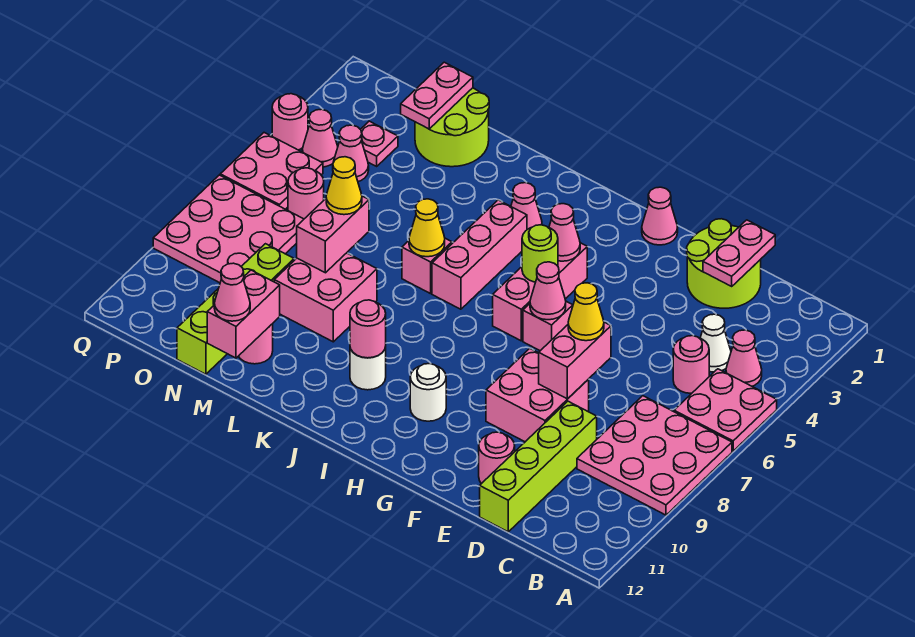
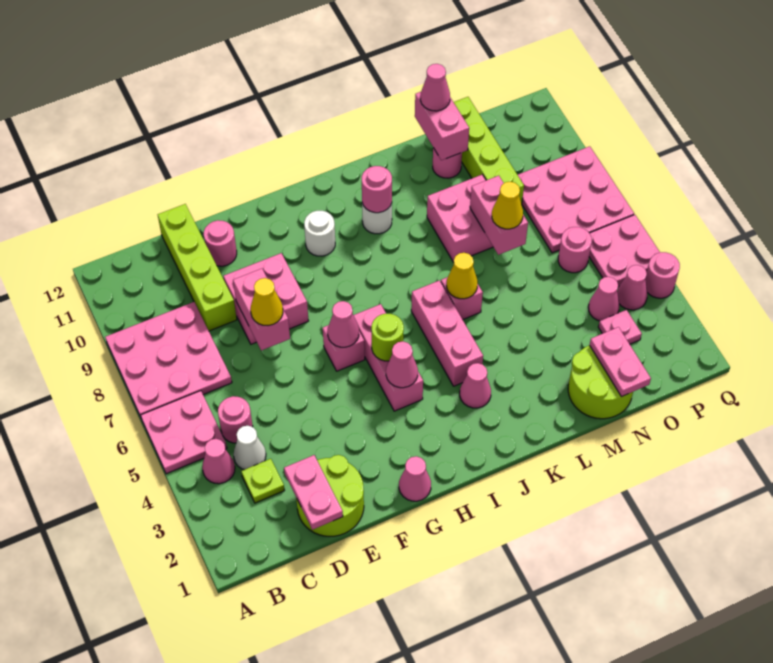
none -> lime 1x1 plate [241,459,285,503]

